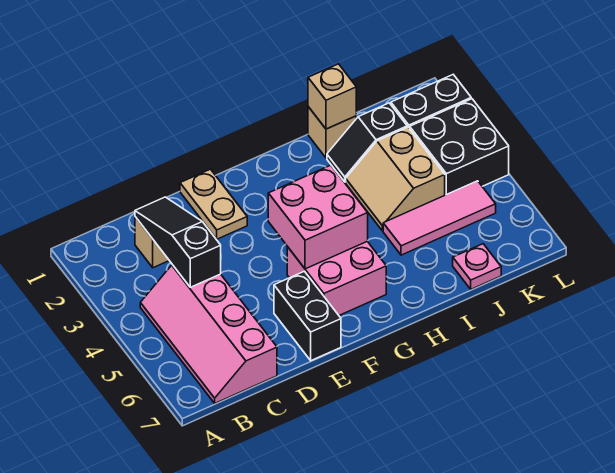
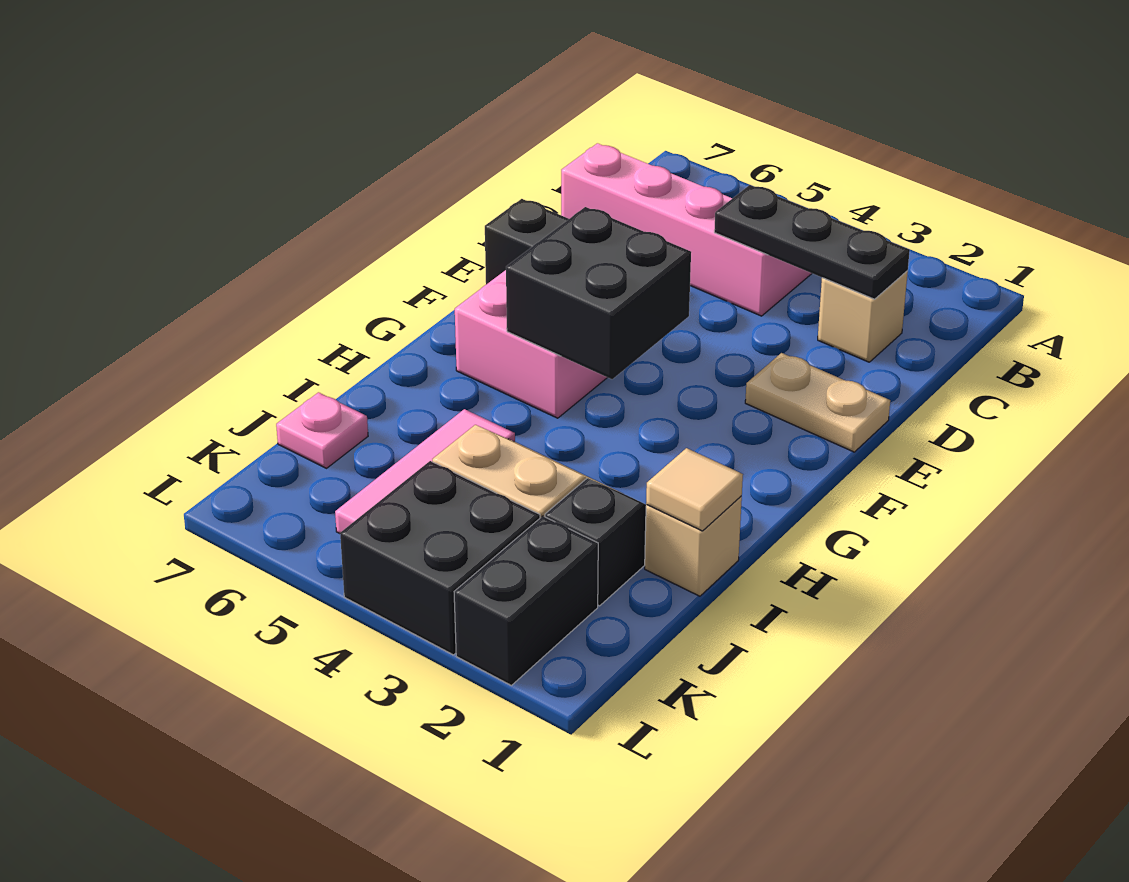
black 1x3 slope [135,197,221,287] -> black 1x3 plate [714,185,910,299]
pink 2x2 brick [268,165,368,269] -> black 2x2 brick [506,207,691,379]
tan 1x1 brick [308,64,356,129] -> tan 1x1 tile [646,448,743,531]

